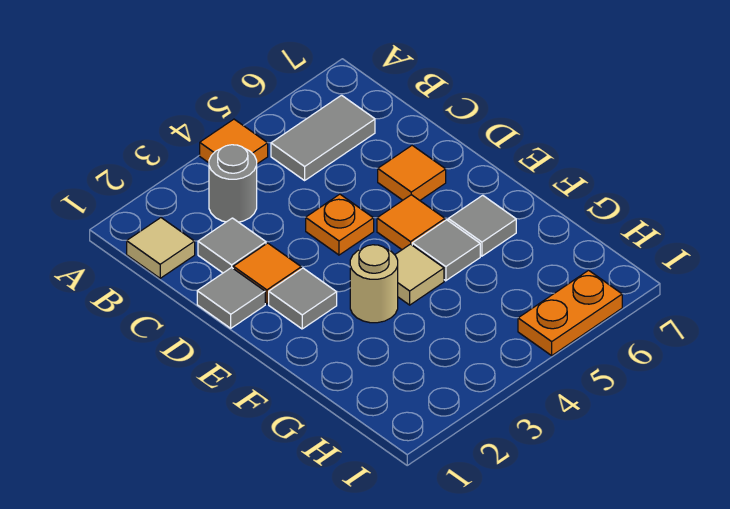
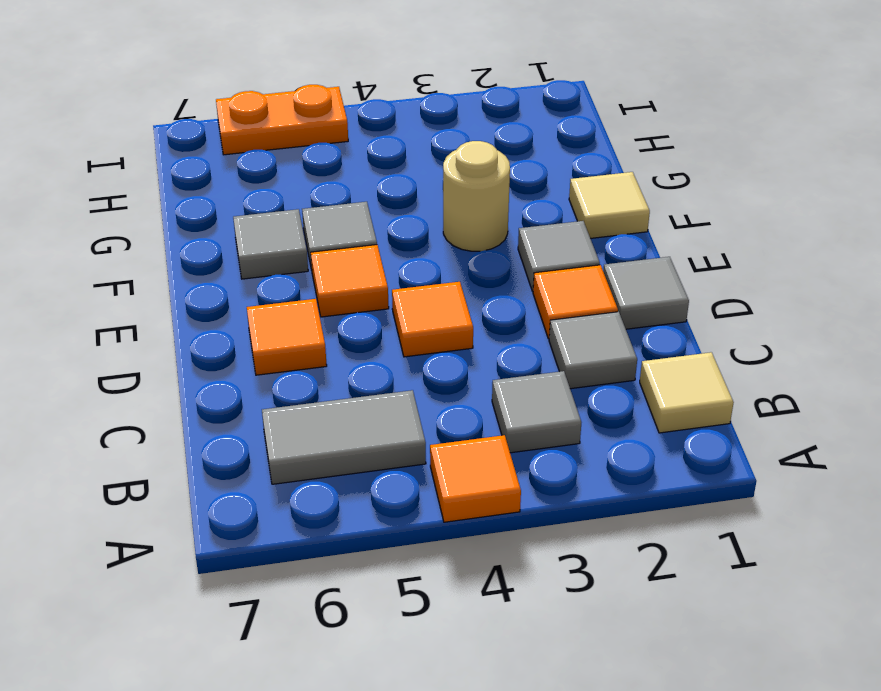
grey 1x1 round brick [209,145,257,222] -> grey 1x1 tile [492,371,581,453]
orange 1x1 plate [306,194,374,255] -> orange 1x1 tile [392,282,473,357]
tan 1x1 tile [395,244,444,305] -> tan 1x1 tile moved to [569,172,650,238]

